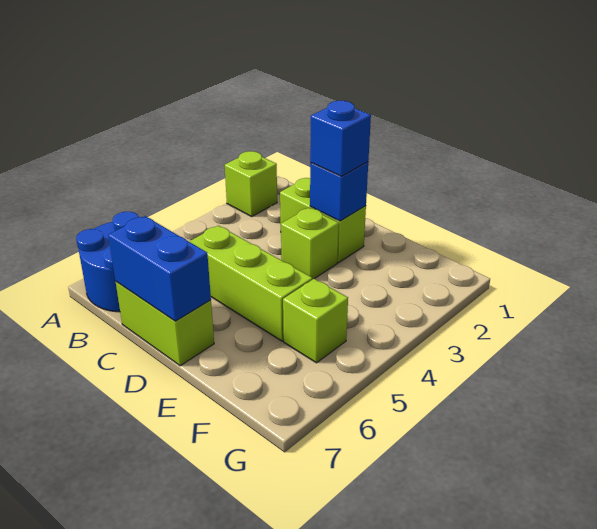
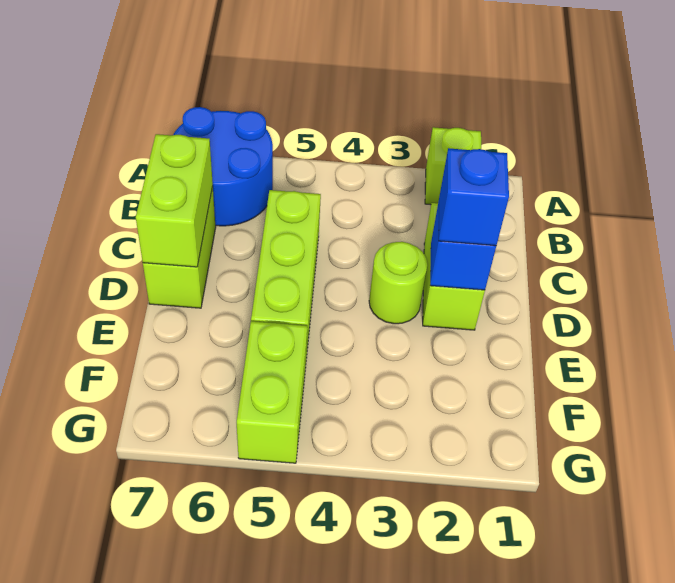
blue 1x2 brick [108,216,211,321] -> lime 1x2 brick [136,134,213,267]
lime 1x1 brick [281,208,339,279] -> lime 1x1 round brick [369,242,428,324]
lime 1x1 brick [283,279,348,363] -> lime 1x2 brick [237,321,307,463]

